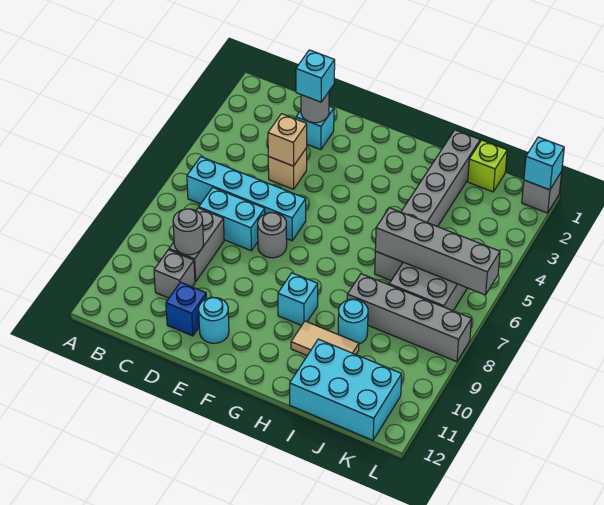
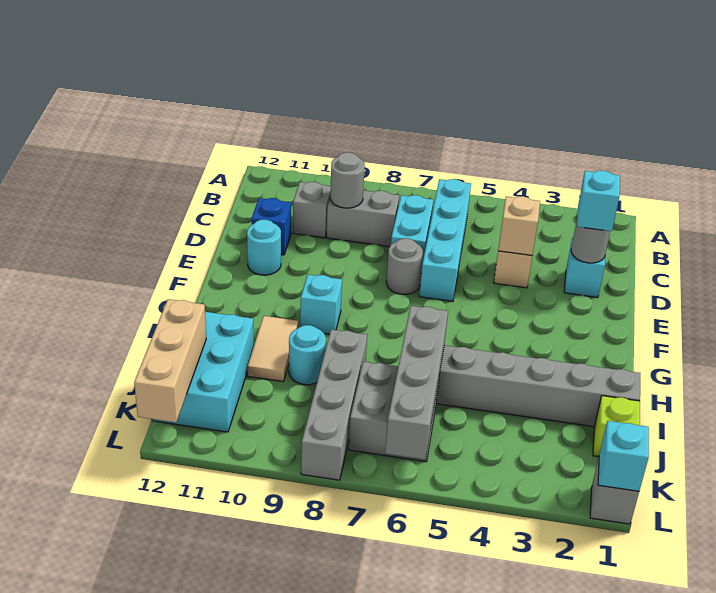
none -> tan 1x3 brick [134,299,206,422]

